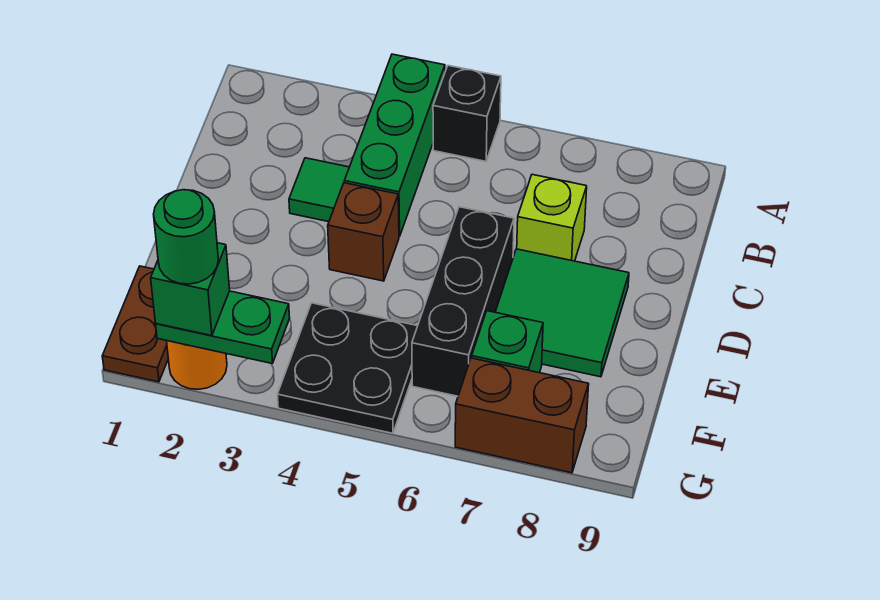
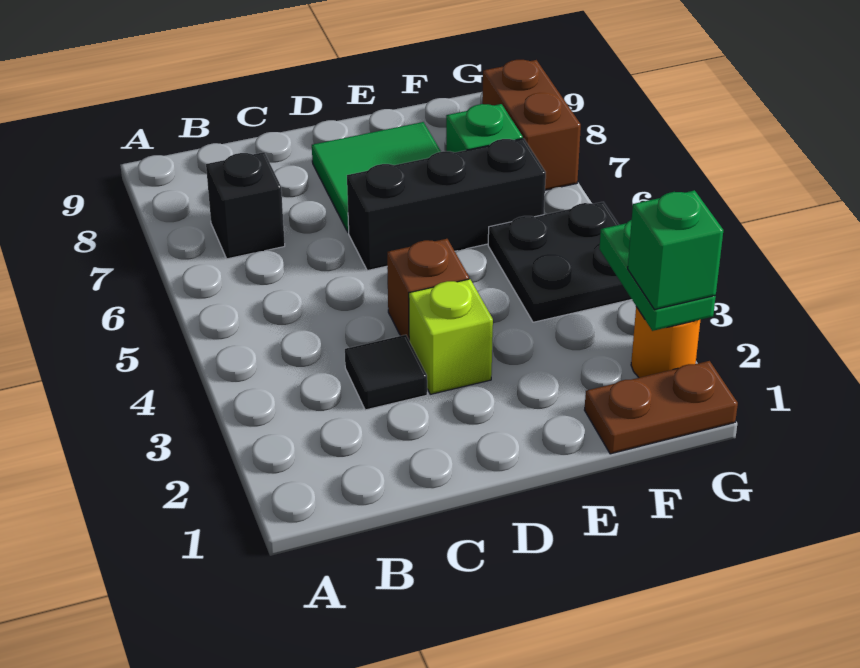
green 1x3 brick [344,54,445,236] -> none
black 1x1 brick [433,66,501,161] -> black 1x1 brick moved to [206,152,285,259]
green 1x1 tile [289,158,349,222] -> black 1x1 tile [345,335,427,410]
lime 1x1 brick [517,174,587,261] -> lime 1x1 brick moved to [409,279,493,394]
green 1x1 round brick [153,190,218,284] -> none

